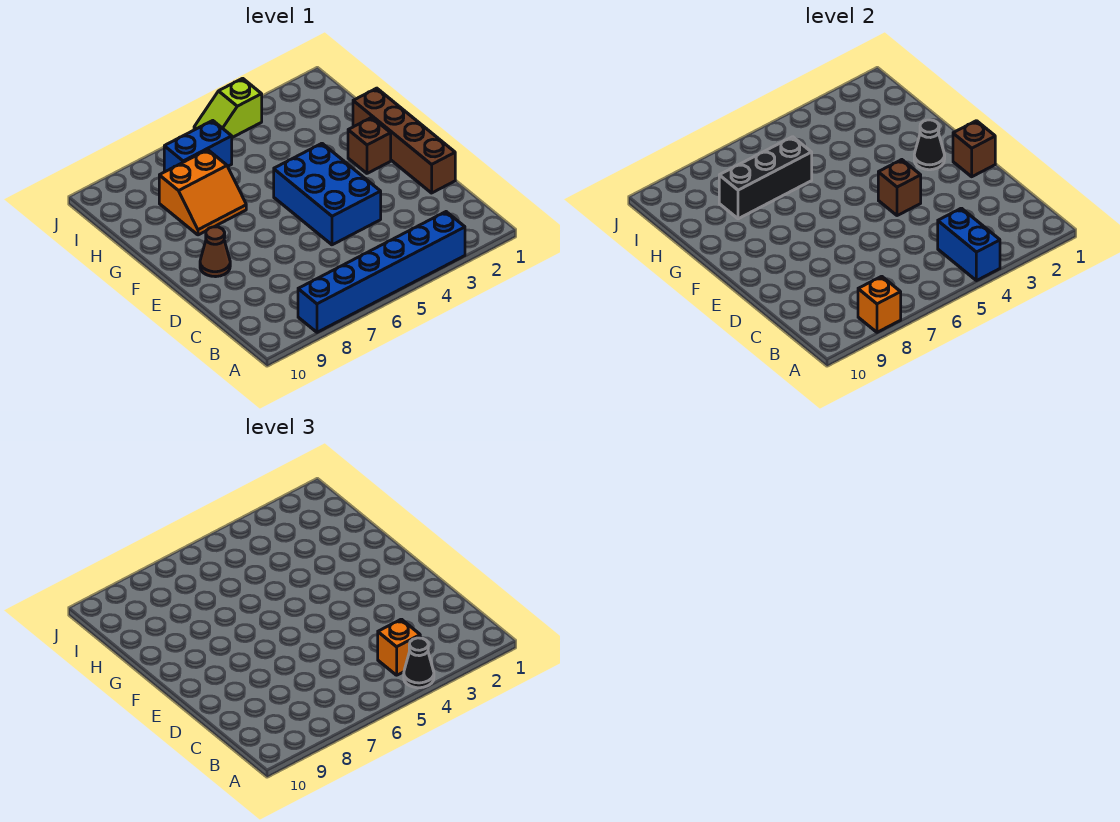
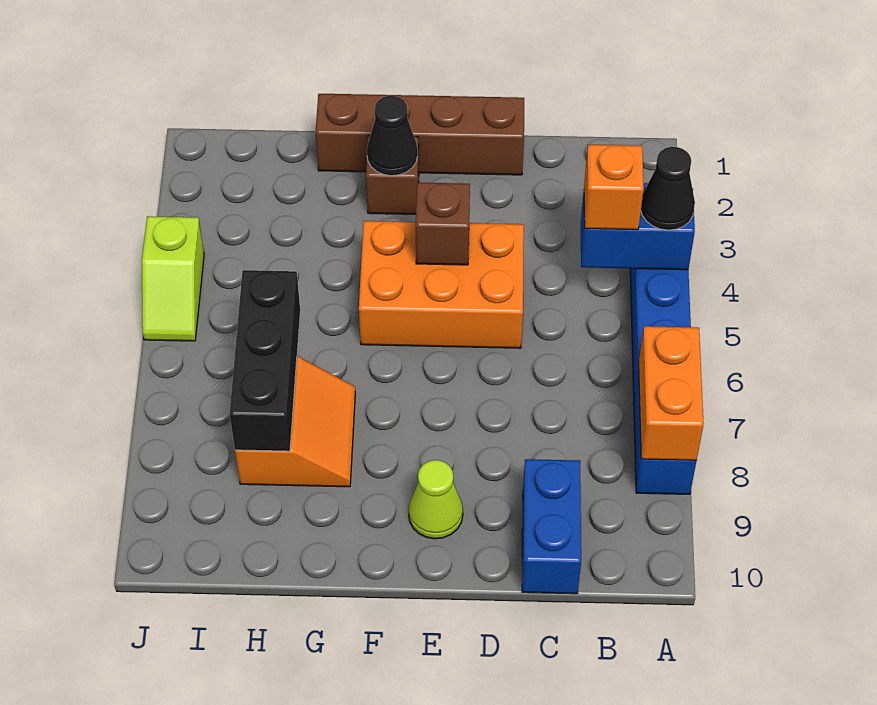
orange 1x1 brick [858,276,901,332] -> orange 1x2 brick [639,326,704,460]
blue 2x3 brick [274,143,381,245] -> orange 2x3 brick [359,221,524,348]
brown 1x1 brick [953,121,995,177] -> none
brown 1x1 cone [200,227,230,277] -> lime 1x1 cone [408,460,463,539]
blue 1x2 brick [164,121,232,172] -> blue 1x2 brick moved to [522,459,581,594]

